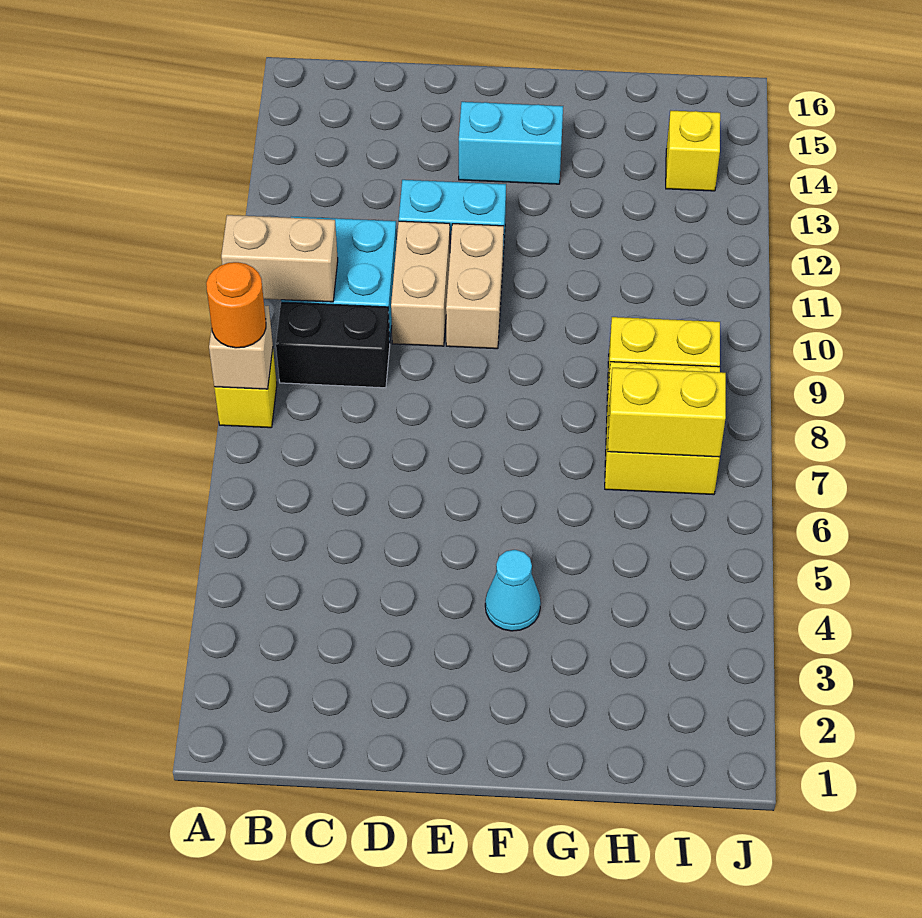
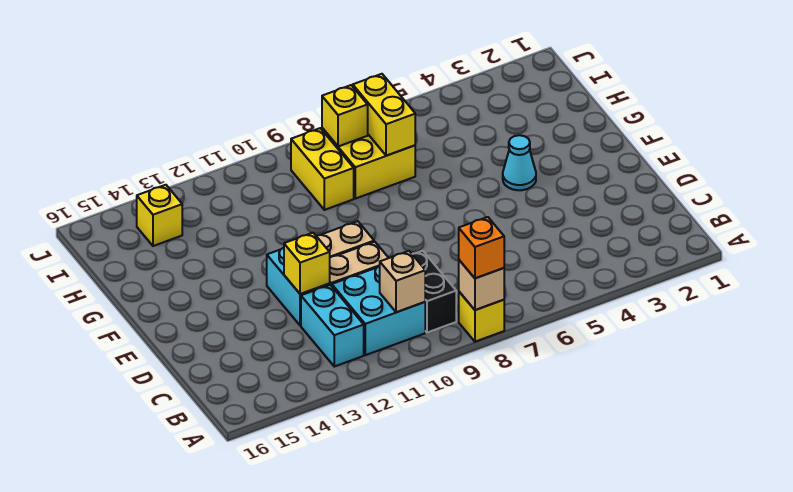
orange 1x1 round brick [206,262,266,348] -> orange 1x1 brick [459,217,504,278]
tan 1x2 brick [221,215,338,302] -> tan 1x1 brick [380,251,425,312]
none -> yellow 1x1 brick [284,233,330,294]
cyan 1x2 brick [459,102,563,184] -> cyan 1x2 brick moved to [301,285,364,367]
none -> yellow 1x1 brick [322,85,368,146]

